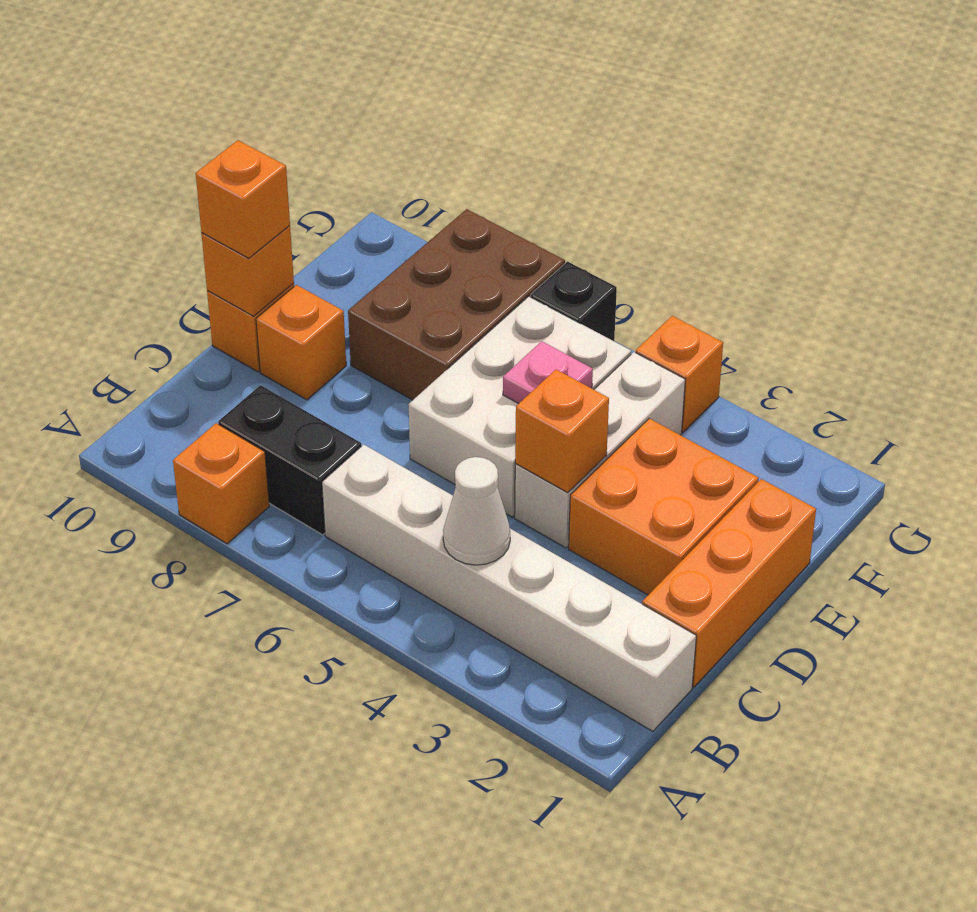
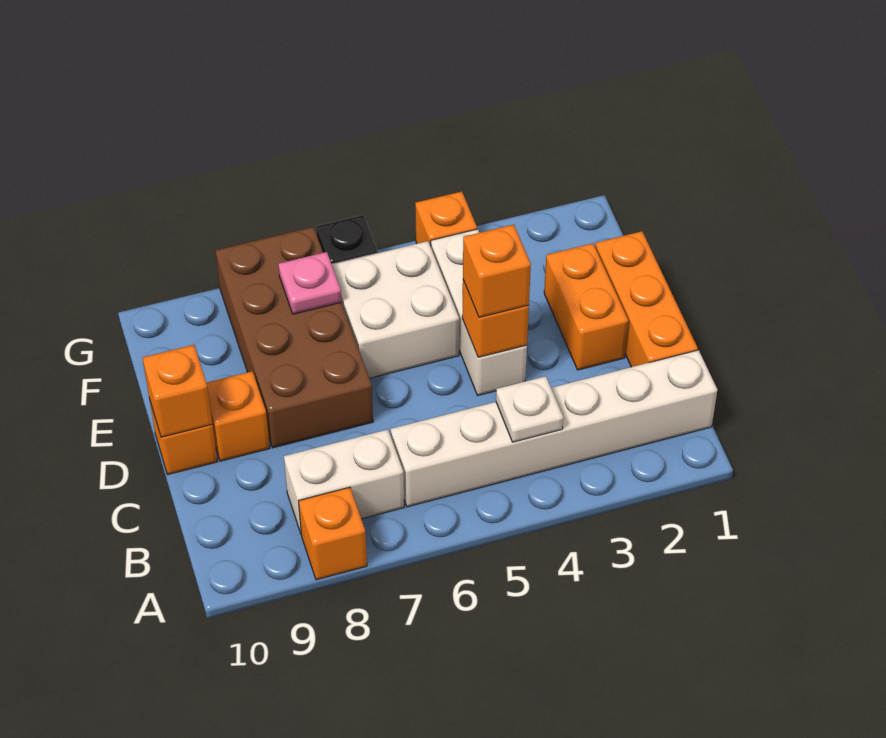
white 1x1 cone [443,457,510,565] -> white 1x1 plate [496,376,563,442]
black 1x2 brick [218,385,361,535] -> white 1x2 brick [284,430,404,533]
orange 2x2 brick [569,419,758,595] -> orange 1x2 brick [544,243,628,370]
white 2x3 brick [409,296,631,517] -> white 2x2 brick [332,241,459,378]
orange 1x1 brick [196,140,290,258] -> orange 1x1 brick moved to [463,225,531,318]
pink 1x1 plate [503,341,593,404] -> pink 1x1 plate moved to [278,252,342,314]
brown 2x3 brick [348,209,565,400] -> brown 2x4 brick [215,227,373,448]

